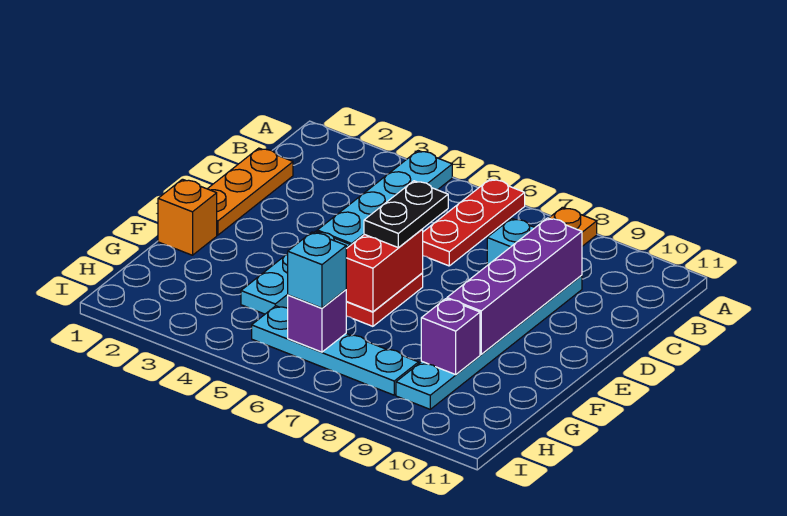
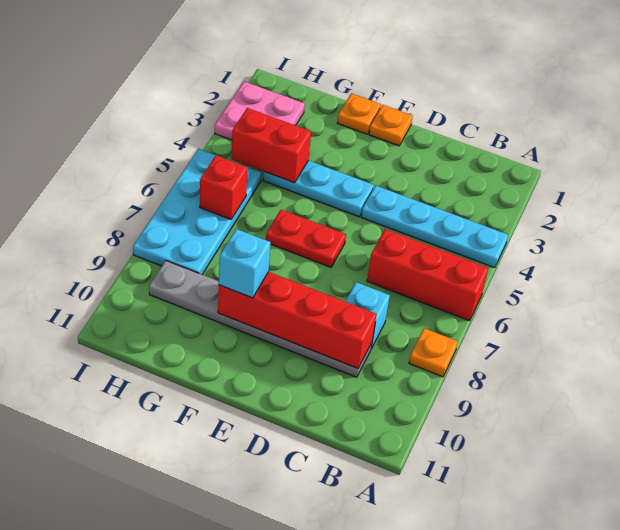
red 1x3 plate [423,179,525,266] -> red 1x3 brick [367,229,488,321]
orange 1x3 plate [208,148,293,235] -> orange 1x1 plate [369,105,413,146]
cyan 1x6 plate [396,275,582,409] -> grey 1x6 plate [149,261,372,377]
purple 1x4 brick [447,218,582,354] -> red 1x4 brick [218,272,377,369]
black 1x2 plate [364,181,448,248] -> none
red 1x2 brick [346,229,423,312] -> red 1x2 brick moved to [231,108,311,183]
orange 1x1 brick [158,179,217,255] -> orange 1x1 plate [337,93,381,134]
purple 1x1 brick [421,299,480,375] -> none
none -> pink 2x2 plate [215,82,305,140]
cyan 1x4 plate [252,306,419,395] -> cyan 2x4 plate [133,149,261,274]
purple 1x1 brick [288,290,346,352] -> red 1x1 brick [200,155,248,219]
cyan 1x1 brick [288,232,346,308] -> cyan 1x1 brick moved to [219,229,271,298]

